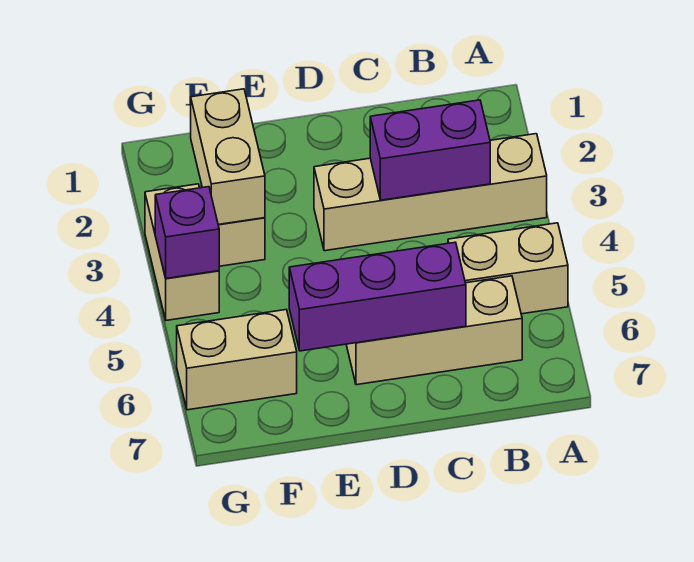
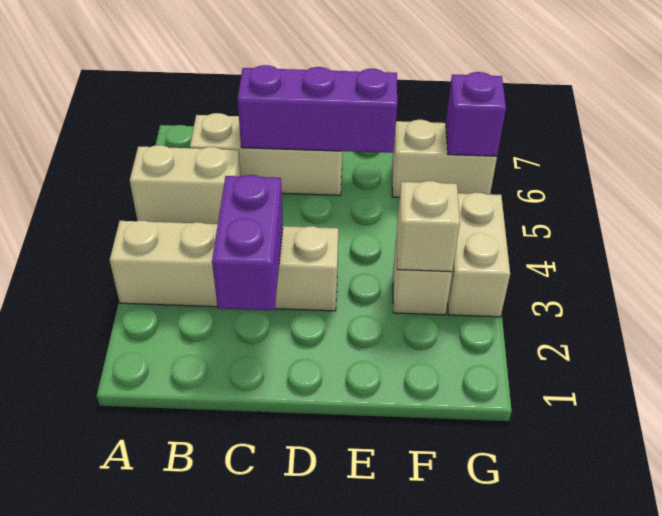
purple 1x2 brick [370,100,490,200] -> purple 1x2 brick turned to [212,175,283,311]
tan 1x2 brick [191,89,265,225] -> tan 1x1 brick [397,181,460,272]
purple 1x1 brick [155,187,219,278] -> purple 1x1 brick moved to [446,72,506,156]

